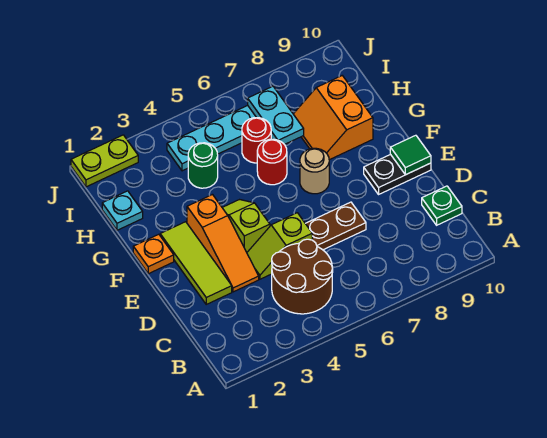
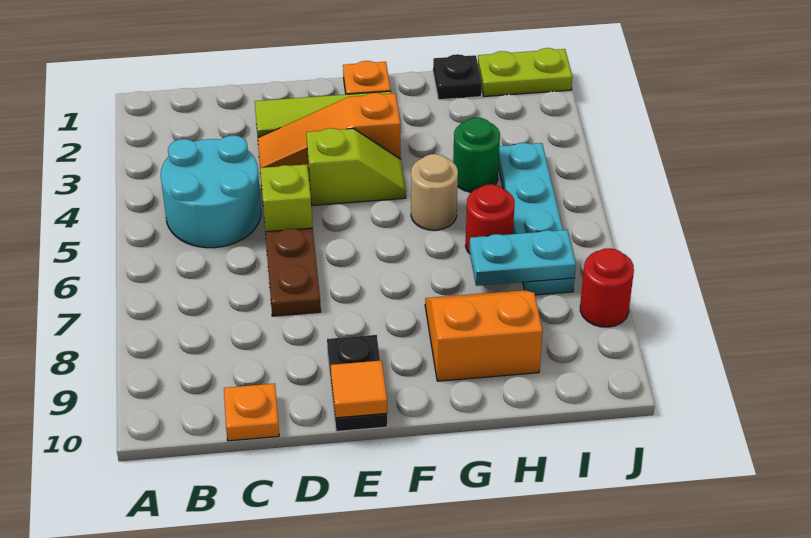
brown 2x2 round brick [272,239,333,314] -> cyan 2x2 round brick [161,135,261,248]
green 1x1 plate [422,186,462,225] -> orange 1x1 plate [224,384,279,441]
green 1x1 tile [390,135,431,175] -> orange 1x1 tile [331,360,387,418]
tan 1x1 round brick [300,148,329,194] -> tan 1x1 round brick moved to [411,154,458,230]
red 1x1 round brick [257,139,287,185] -> red 1x1 round brick moved to [580,248,634,327]
cyan 1x1 plate [102,191,143,230] -> black 1x1 plate [433,54,482,100]
lime 1x2 plate [71,135,138,187] -> lime 1x2 plate turned to [478,48,572,96]

